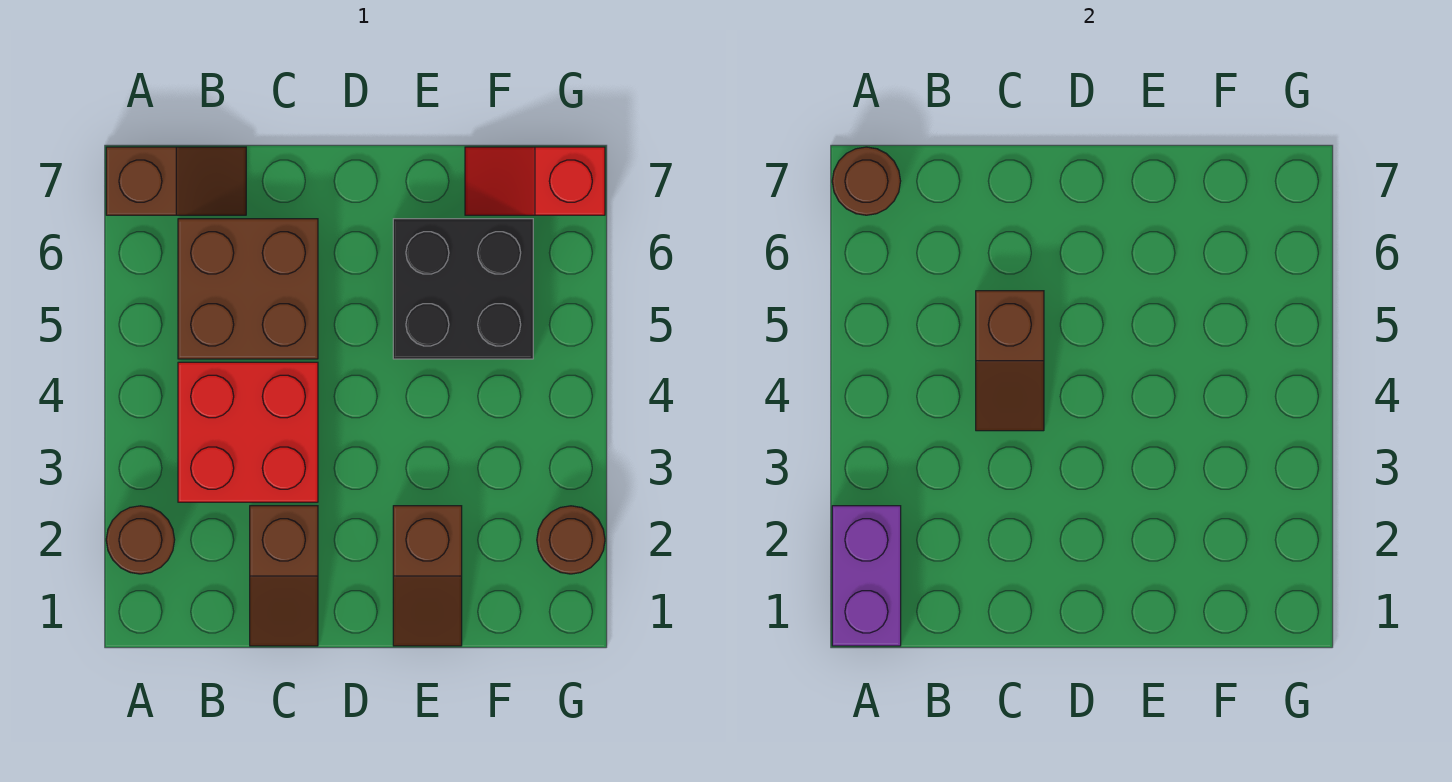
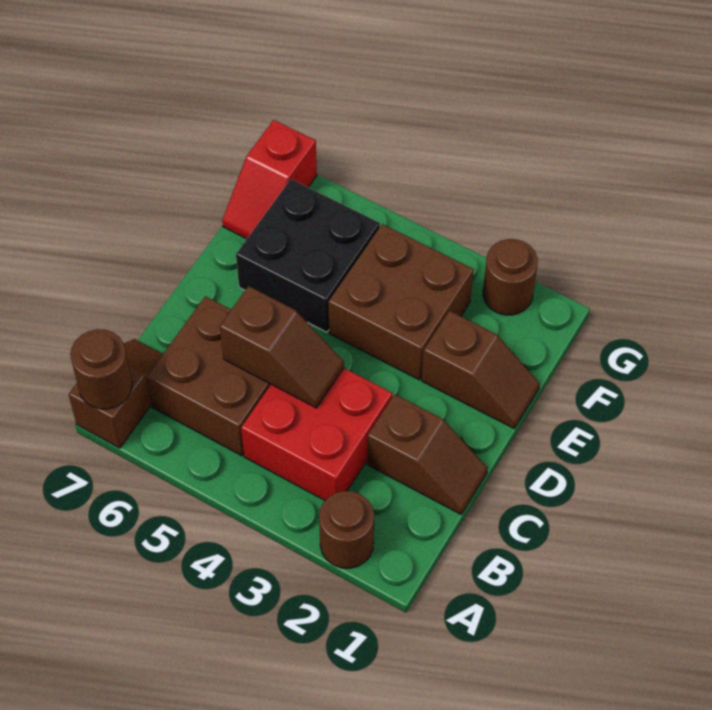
purple 1x2 brick [832,506,901,646] -> none
none -> brown 2x2 brick [328,224,474,380]

